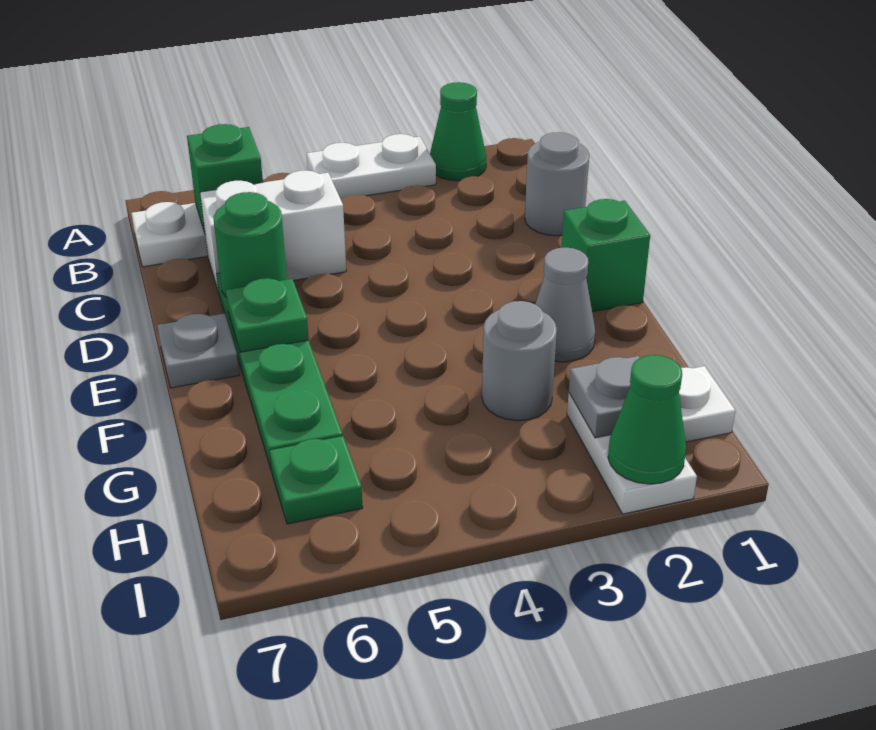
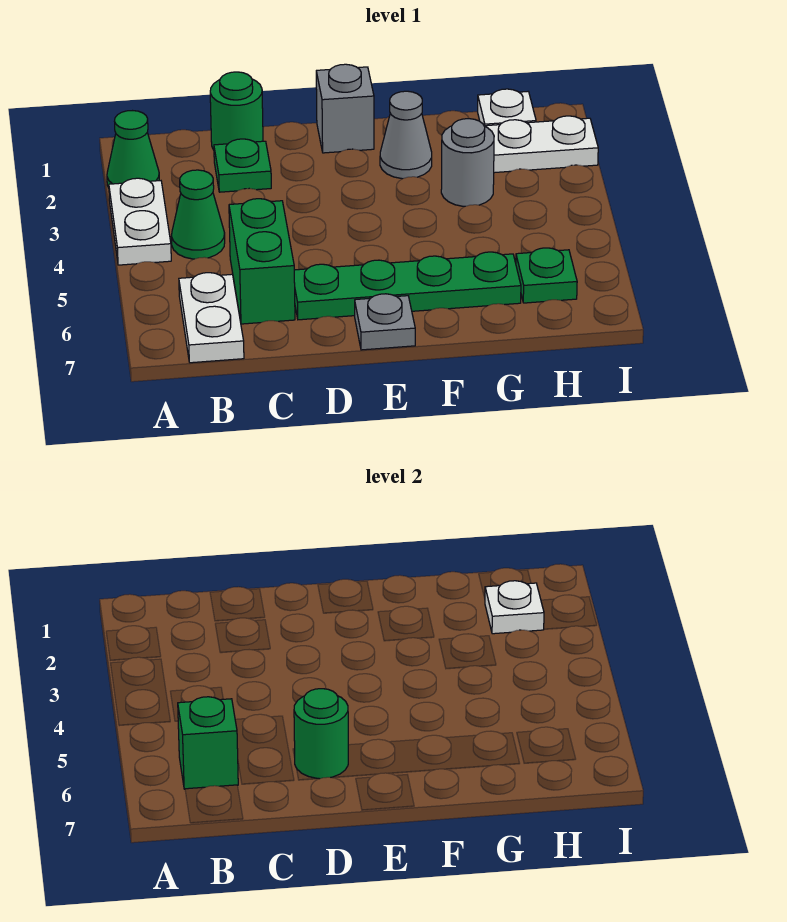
grey 1x1 round brick [525,132,589,236] -> green 1x1 round brick [210,72,263,150]
white 1x2 brick [200,171,346,293] -> green 1x2 brick [229,199,295,324]
green 1x1 brick [562,199,650,312] -> grey 1x1 brick [316,64,374,153]
green 1x1 plate [226,278,309,352] -> green 1x1 plate moved to [214,139,271,192]
grey 1x1 plate [569,356,639,438] -> white 1x1 plate [485,581,544,634]
green 1x1 cone [608,355,686,484] -> green 1x1 cone moved to [171,170,225,259]

